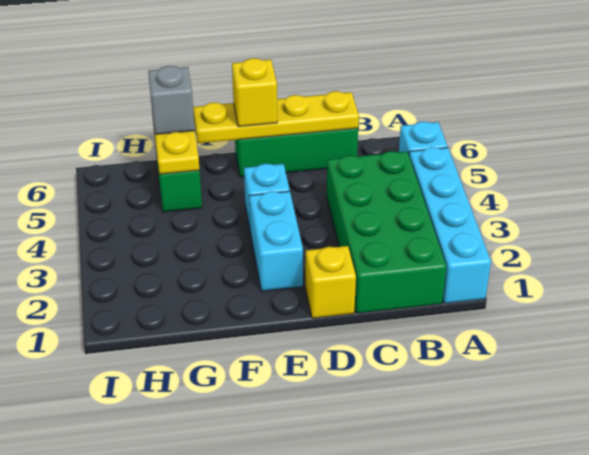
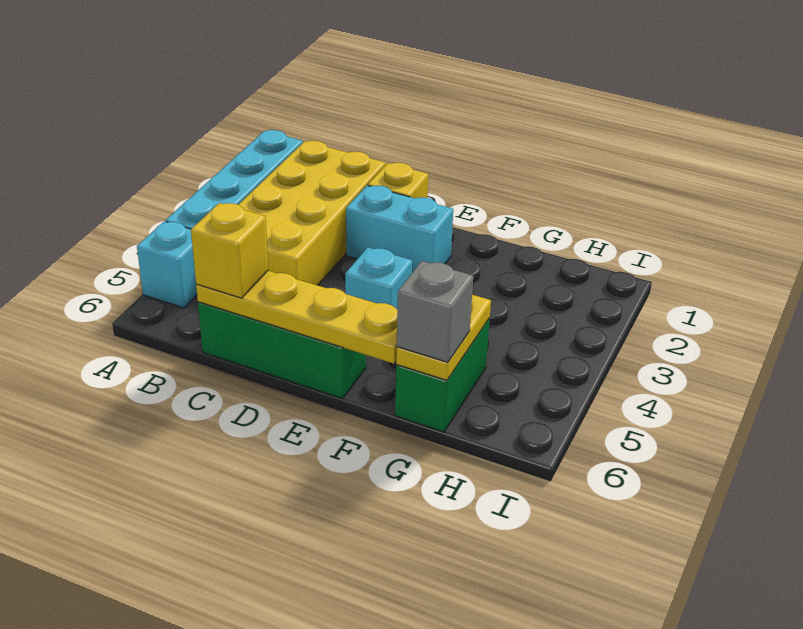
green 2x4 brick [326,151,446,313] -> yellow 2x4 brick [238,141,386,286]
cyan 1x2 brick [249,191,303,291] -> cyan 1x2 brick turned to [346,186,453,273]
yellow 1x1 brick [232,58,277,127] -> yellow 1x1 brick moved to [191,203,268,298]

